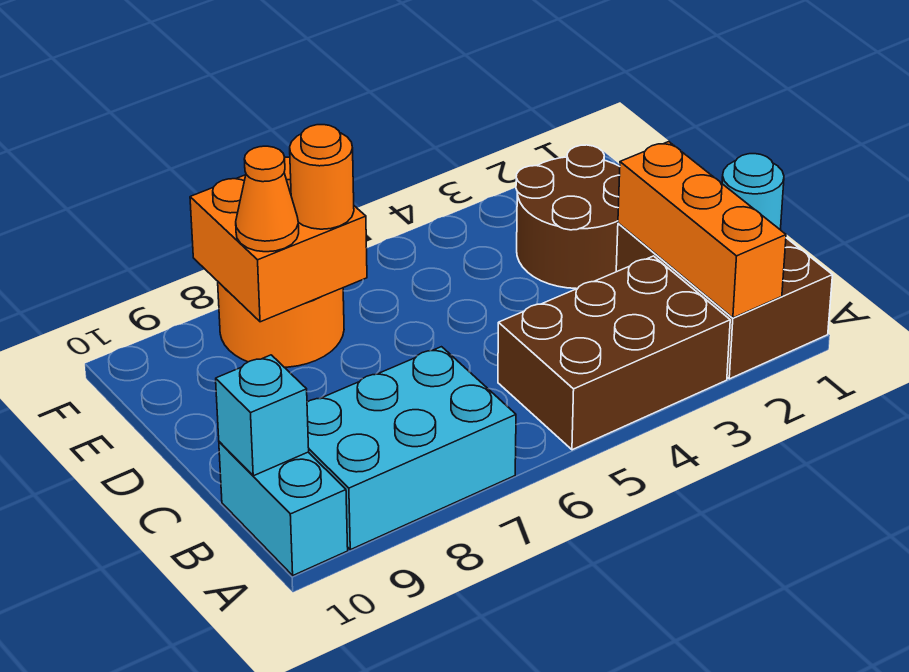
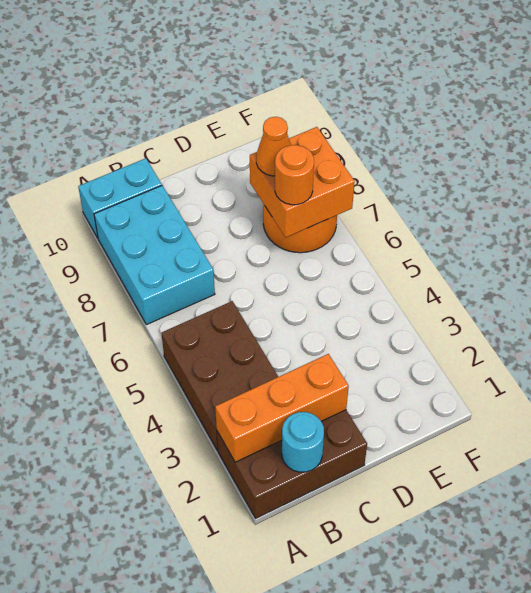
cyan 1x1 brick [216,355,309,476] -> none
brown 2x2 round brick [516,145,620,289] -> none

